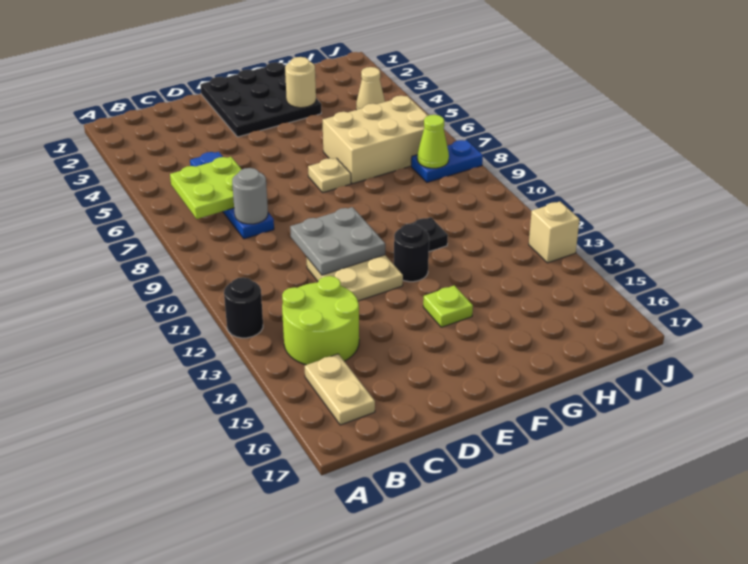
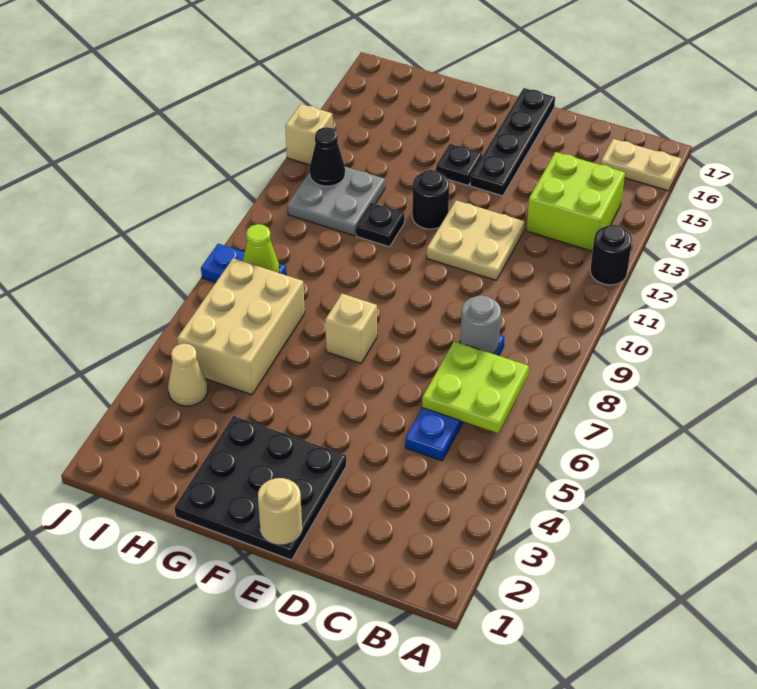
lime 2x2 round brick [282,276,359,365] -> lime 2x2 brick [526,152,625,251]
tan 1x2 plate [305,354,375,425] -> tan 1x2 plate turned to [601,139,681,191]
grey 2x2 plate [290,207,385,275] -> grey 2x2 plate moved to [287,167,385,236]
none -> black 1x4 plate [470,88,555,196]
tan 1x1 plate [308,158,351,193] -> tan 1x1 brick [325,294,377,363]
lime 1x1 plate [423,285,473,327] -> black 1x1 plate [436,144,482,185]
tan 1x1 round brick [285,57,316,108] -> tan 1x1 round brick moved to [258,478,302,544]
tan 2x3 brick [323,96,428,184] -> tan 2x3 brick turned to [177,258,305,395]
none -> black 1x1 cone [310,127,345,186]

